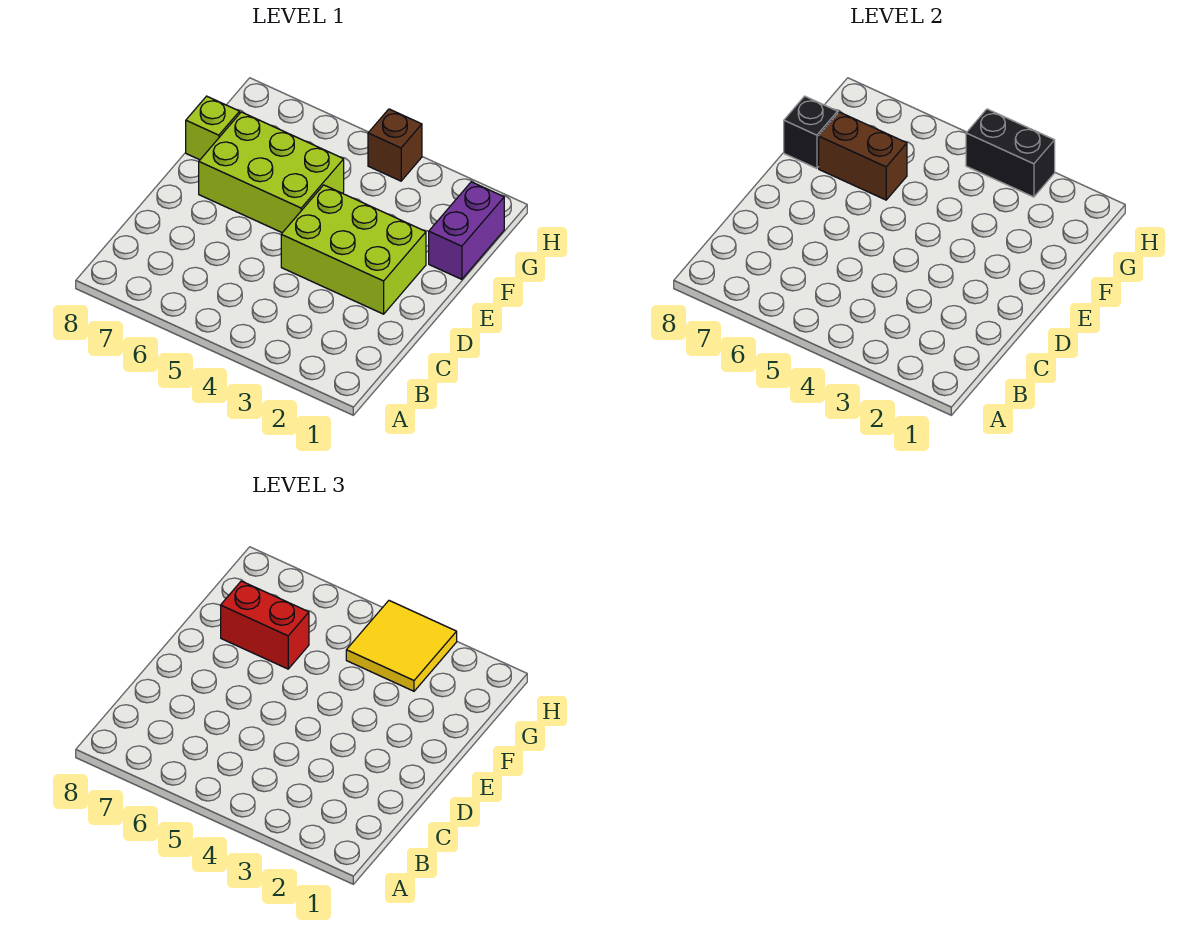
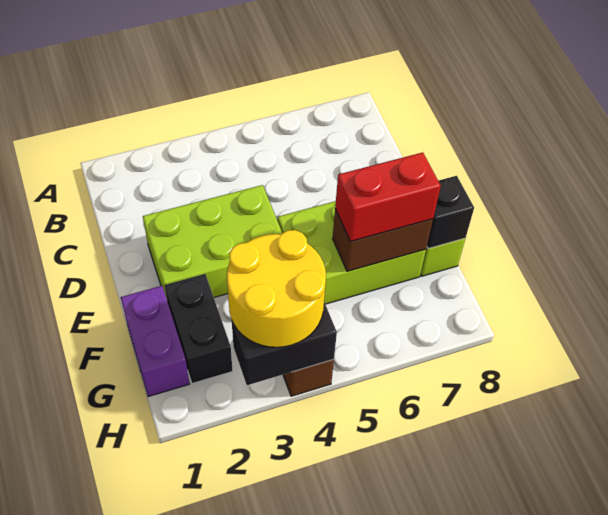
none -> black 1x2 brick [164,274,233,383]
yellow 2x2 tile [346,601,457,691] -> yellow 2x2 round brick [227,230,326,347]

